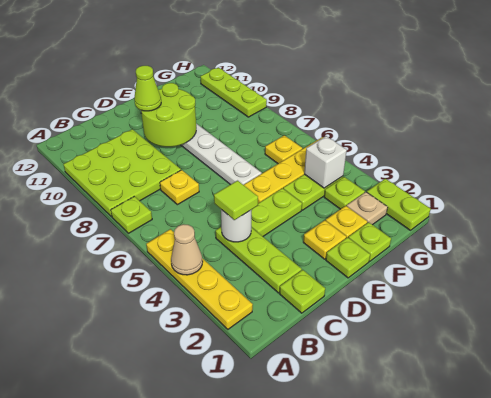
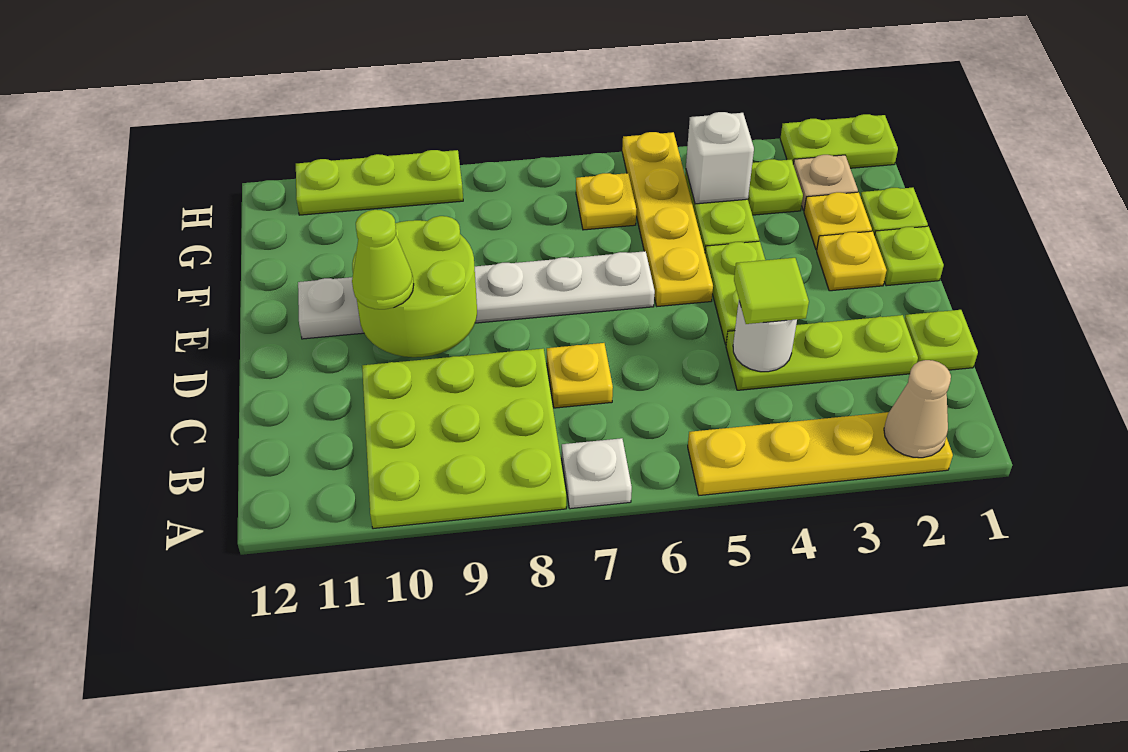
tan 1x1 cone [171,224,203,275] -> tan 1x1 cone moved to [884,360,951,458]
lime 1x1 plate [111,196,152,233] -> white 1x1 plate [562,438,632,509]

